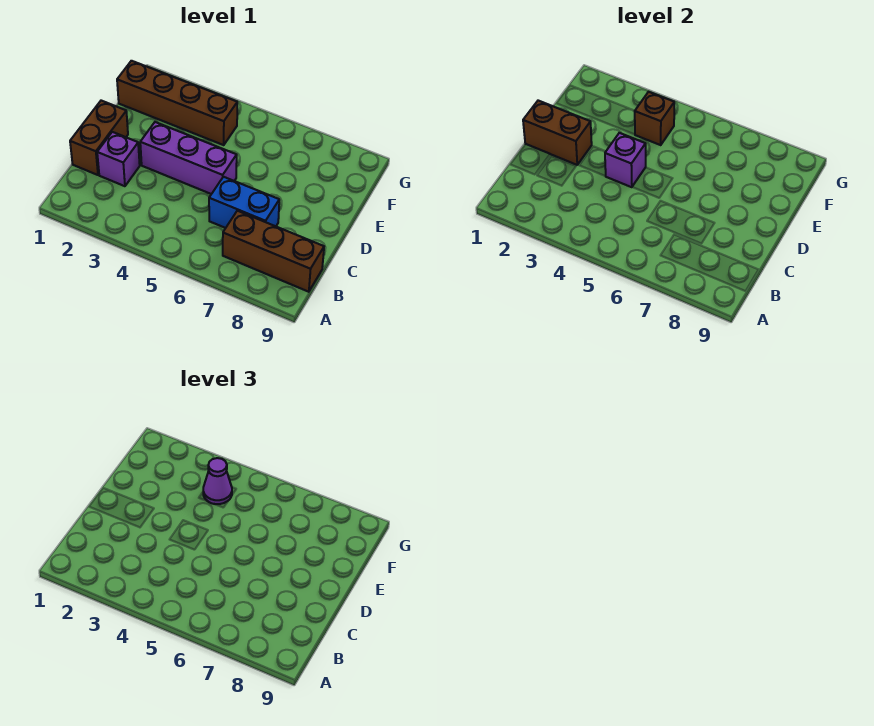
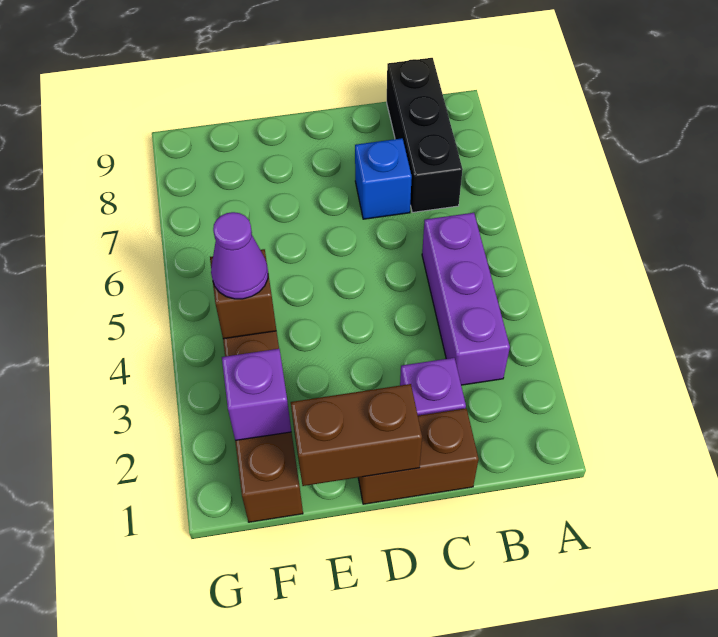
brown 1x3 brick [223,211,324,292] -> black 1x3 brick [387,58,463,212]
blue 1x2 brick [209,177,279,228] -> blue 1x1 brick [355,138,412,219]
brown 1x2 brick [523,101,592,165] -> brown 1x2 brick turned to [291,384,422,486]
purple 1x3 brick [140,122,237,194] -> purple 1x3 brick moved to [422,213,510,385]
purple 1x1 brick [605,133,646,187] -> purple 1x1 brick moved to [222,349,291,440]

